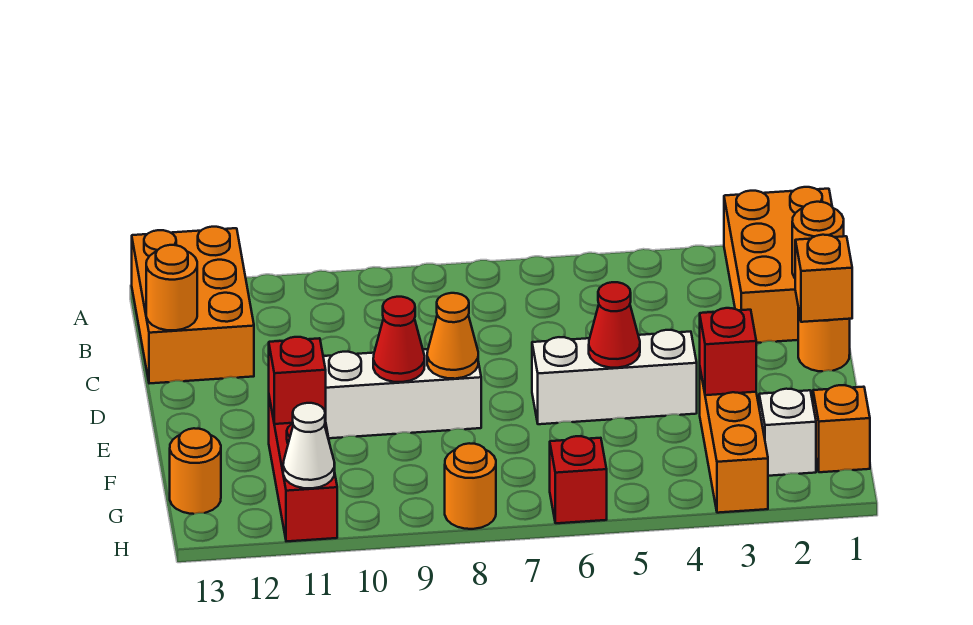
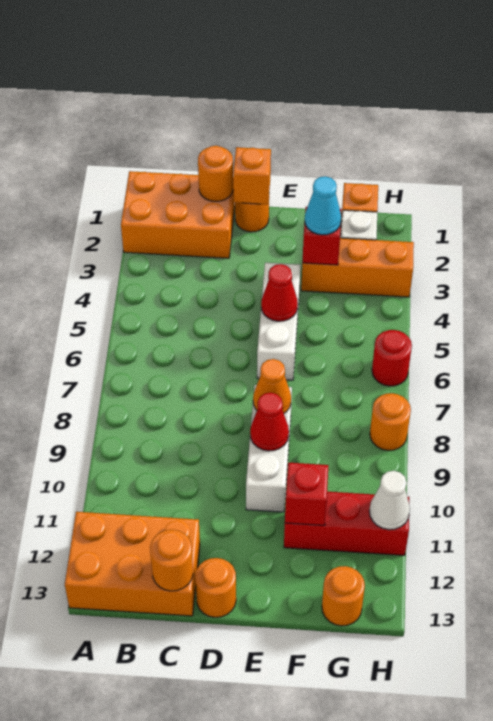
none -> orange 1x1 round brick [195,558,236,617]
none -> cyan 1x1 cone [305,176,341,235]
red 1x1 brick [550,436,607,523] -> red 1x1 round brick [372,330,412,386]

